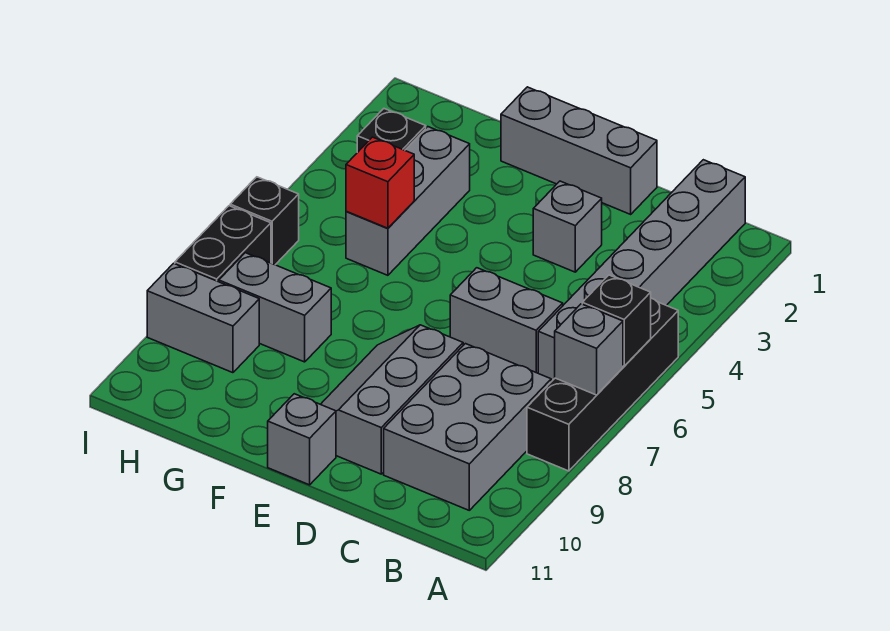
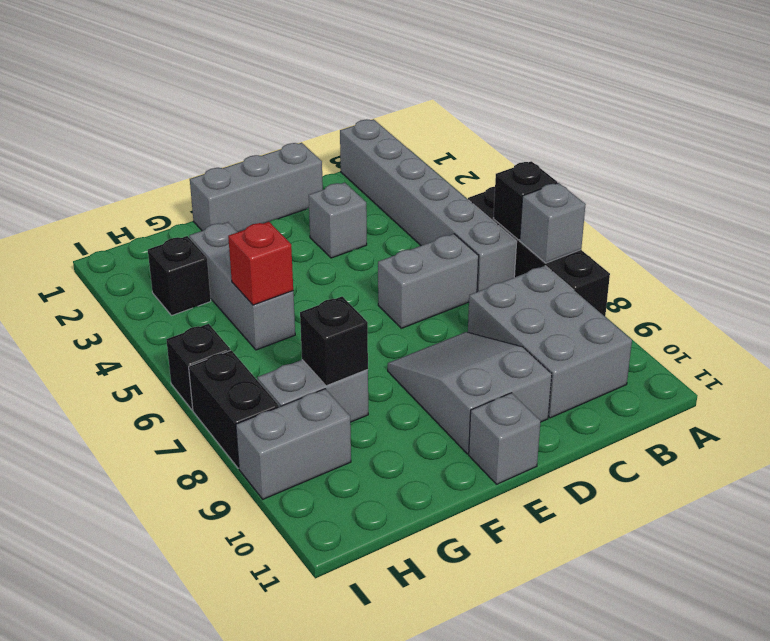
grey 2x3 slope [321,325,463,474] -> grey 2x3 slope turned to [388,332,552,454]
none -> black 1x1 brick [300,296,368,386]

